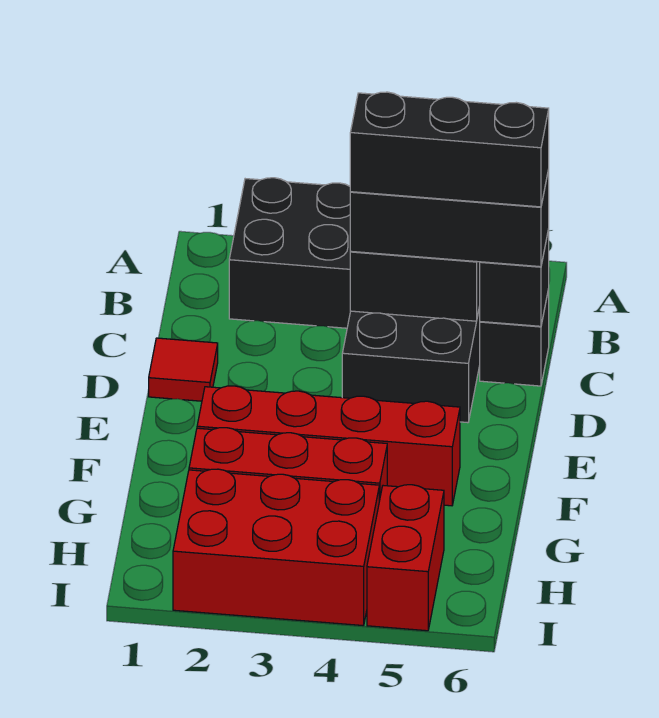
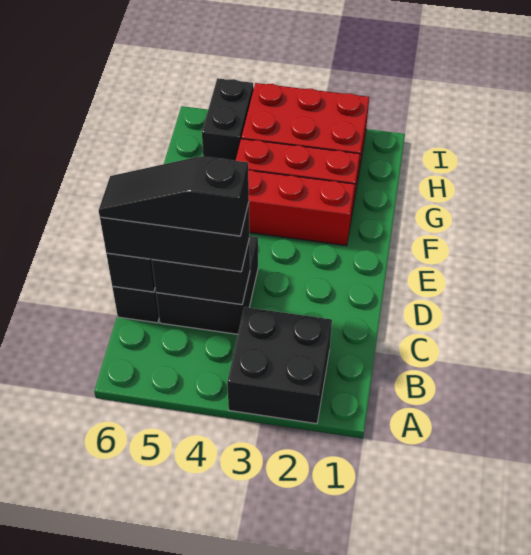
black 1x3 brick [350,92,549,207] -> black 1x3 slope [99,156,249,236]
red 1x1 tile [149,338,218,401] -> none
red 1x2 brick [367,485,444,631] -> black 1x2 brick [202,78,254,161]

